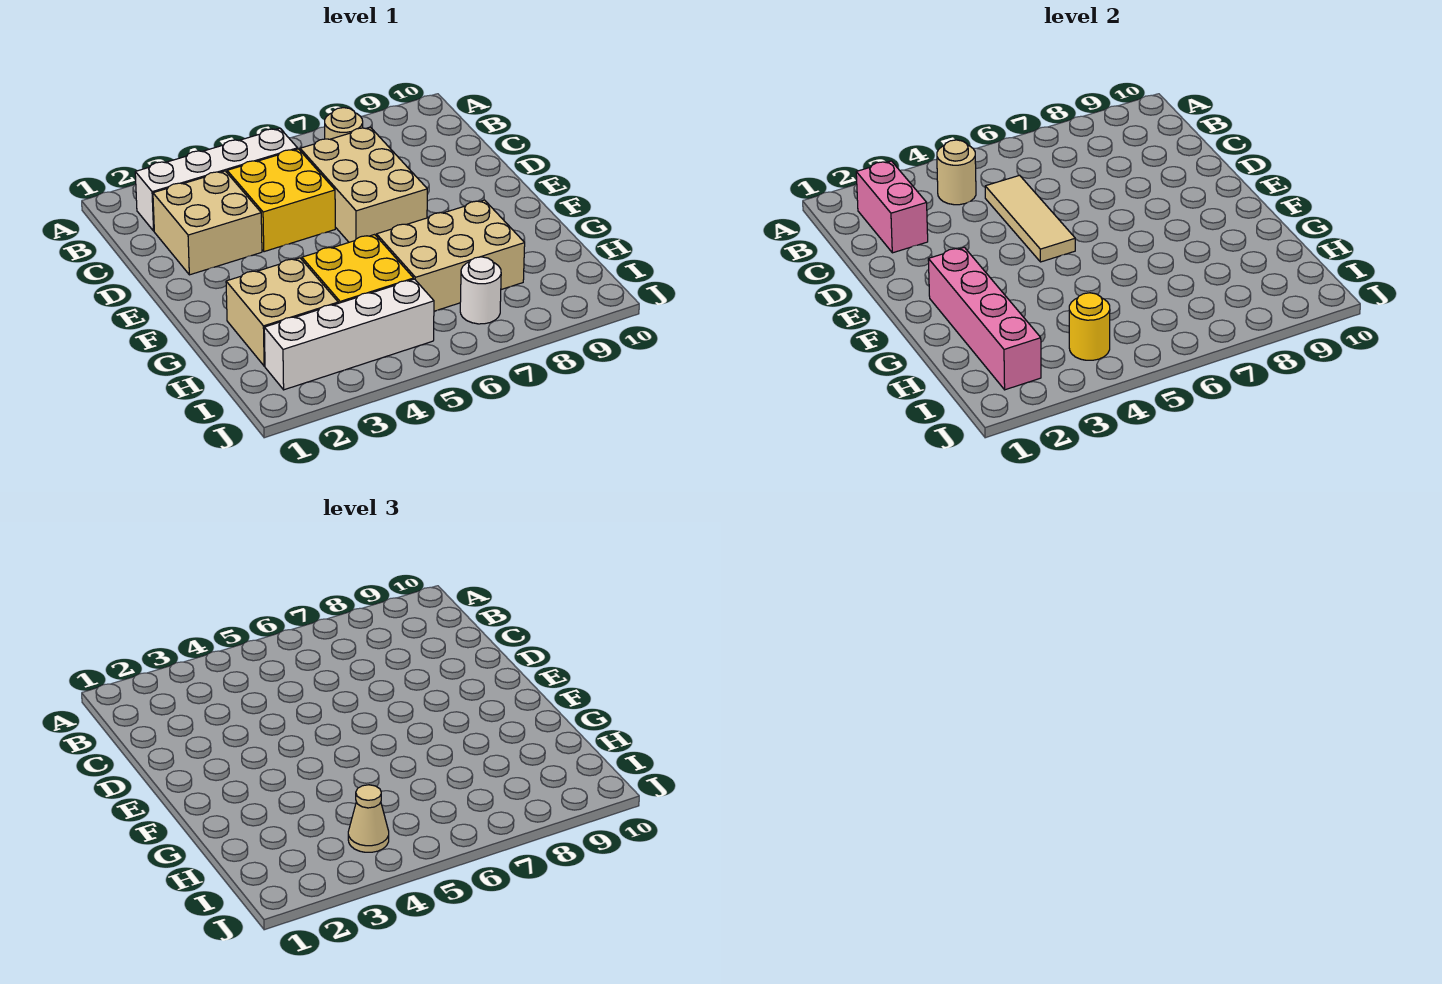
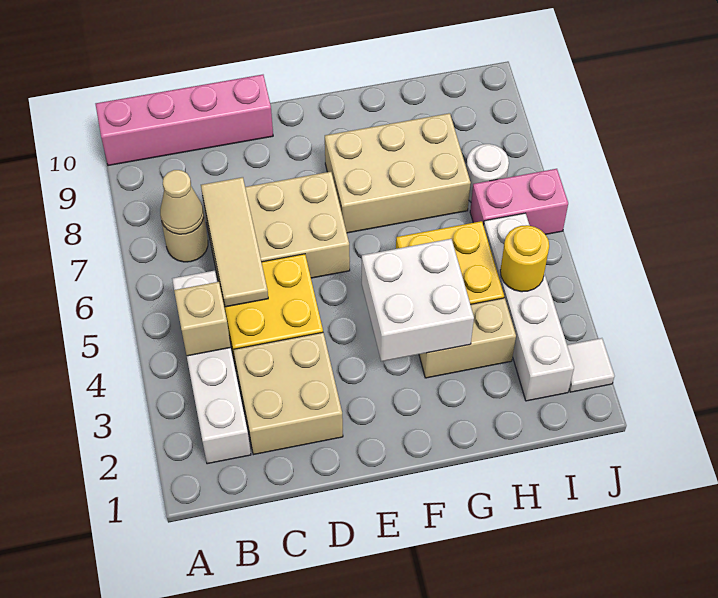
pink 1x2 brick [856,161,928,253] -> pink 1x2 brick moved to [470,169,568,235]
tan 1x1 round brick [937,140,976,205] -> tan 1x1 brick [174,282,231,356]
tan 1x3 tile [985,175,1075,262] -> tan 1x3 tile turned to [201,177,268,307]
pink 1x4 brick [928,247,1041,390] -> pink 1x4 brick moved to [96,75,273,166]
none -> white 2x2 brick [362,239,474,362]
tan 2x2 brick [226,258,338,366] -> tan 1x2 brick [419,298,516,378]
tan 2x3 brick [377,200,525,311] -> tan 2x3 brick turned to [325,113,471,233]
tan 1x1 cone [348,785,389,852] -> tan 1x1 cone moved to [160,170,204,234]
none -> white 1x1 tile [567,338,615,392]

